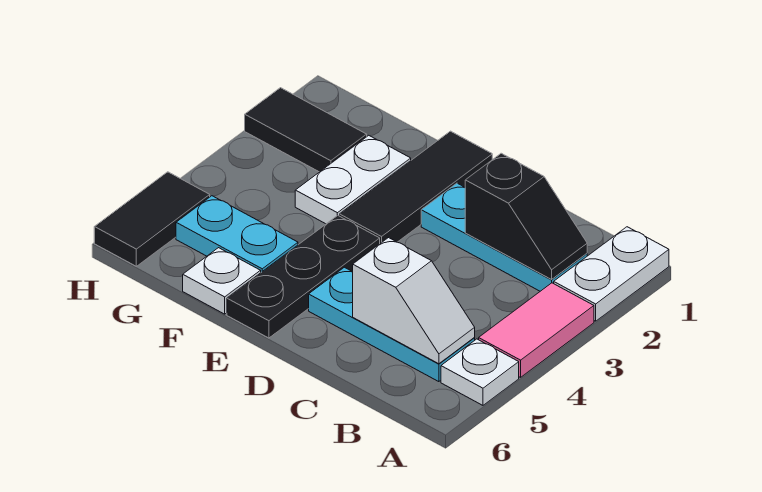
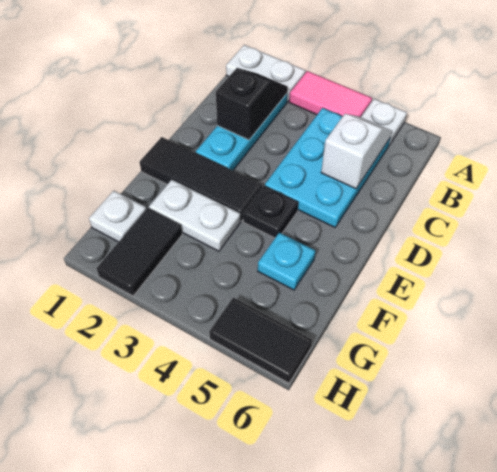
cyan 1x3 plate [309,267,475,382] -> cyan 2x3 plate [265,108,390,227]
black 1x3 plate [227,215,380,338] -> black 1x1 plate [243,186,298,238]
cyan 1x2 plate [176,196,298,272] -> cyan 1x1 plate [258,233,315,290]
white 1x1 plate [183,248,261,314] -> white 1x1 plate moved to [89,191,146,242]

